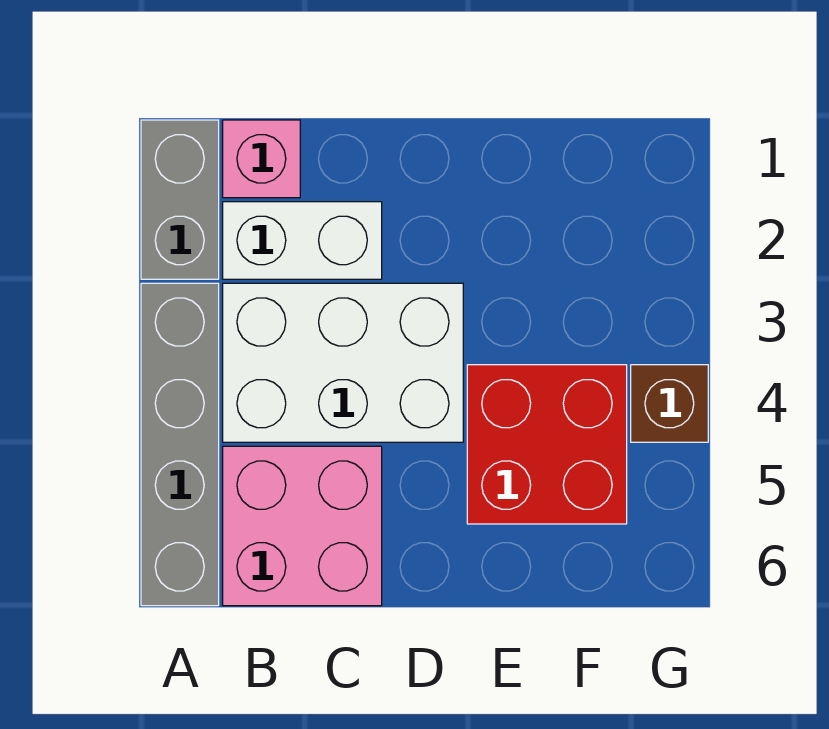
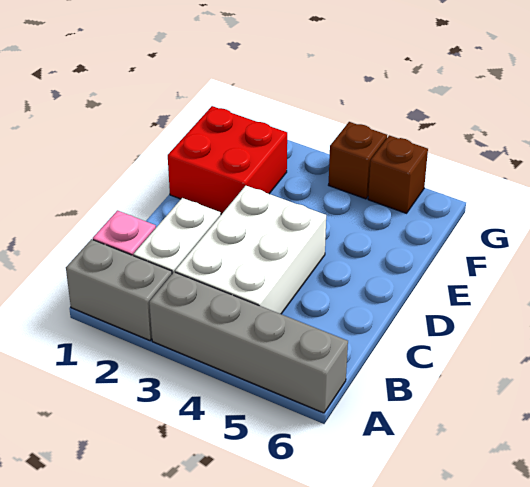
pink 2x2 brick [223,446,382,606] -> none
red 2x2 brick [467,365,627,524] -> red 2x2 brick moved to [168,106,287,214]
none -> brown 1x1 brick [368,135,428,213]

